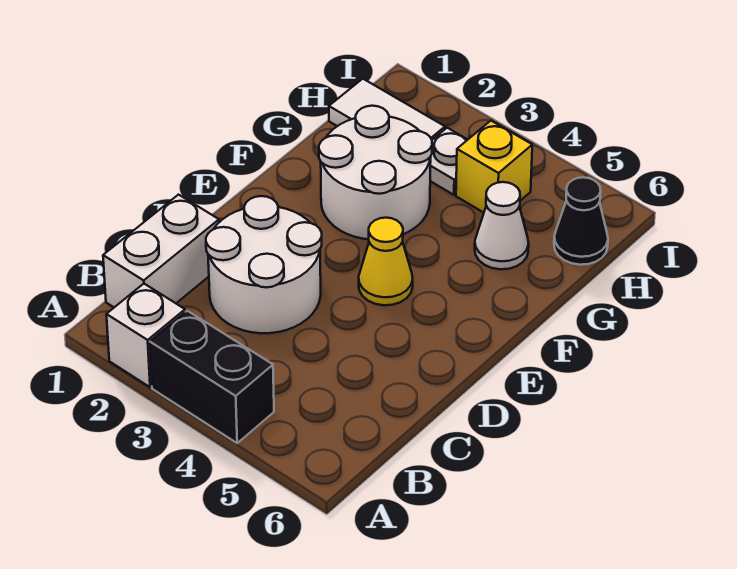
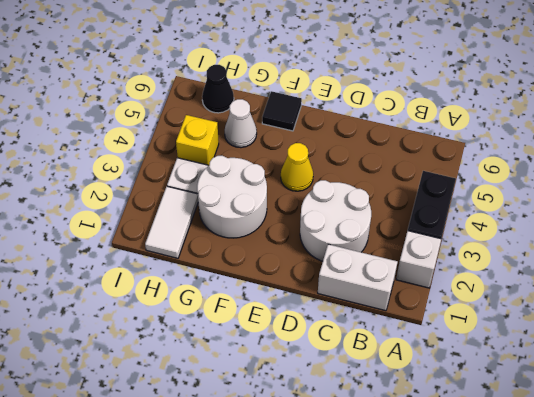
none -> black 1x1 tile [262,91,302,131]

